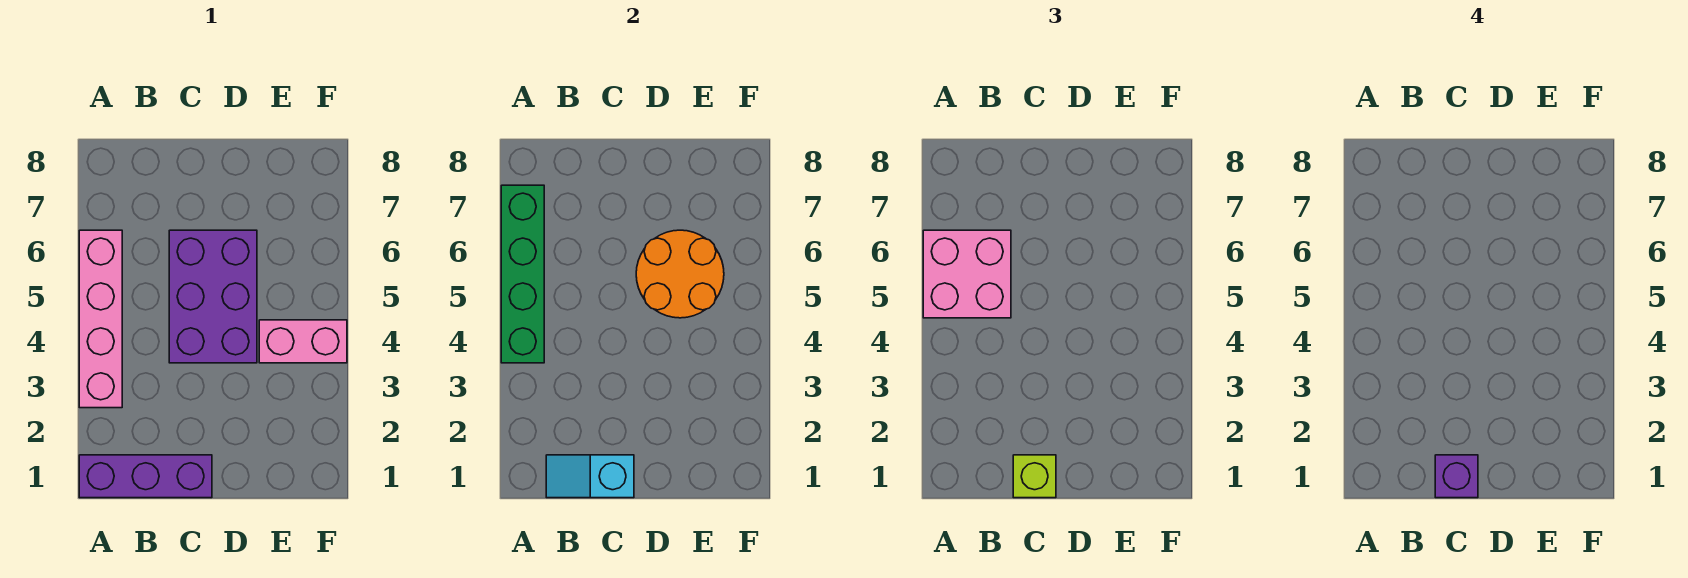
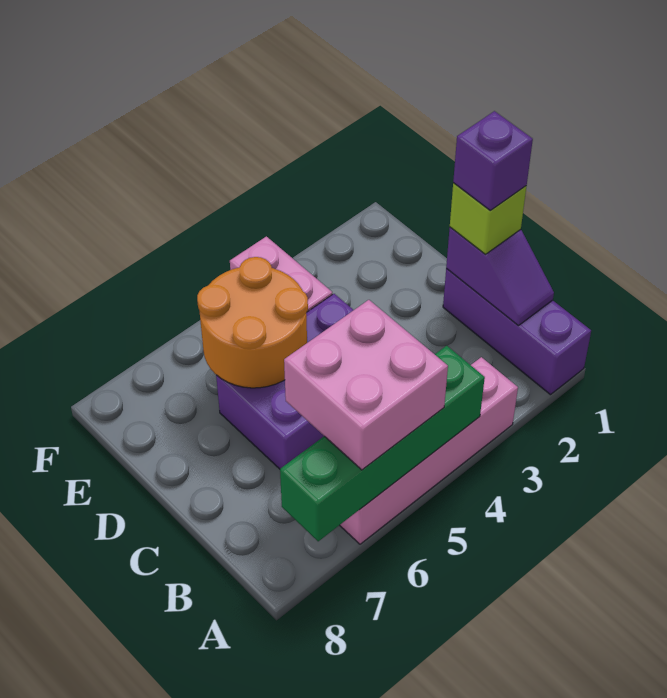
cyan 1x2 slope [546,455,634,498] -> purple 1x2 slope [446,227,554,326]

